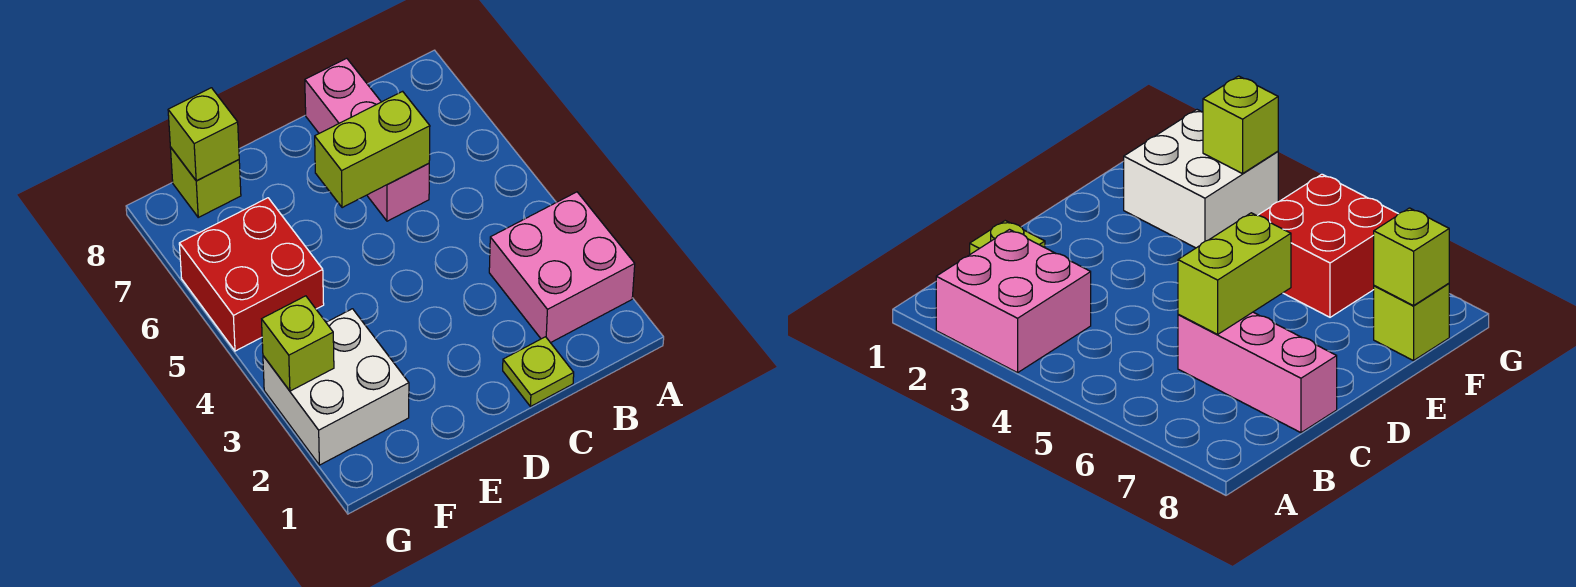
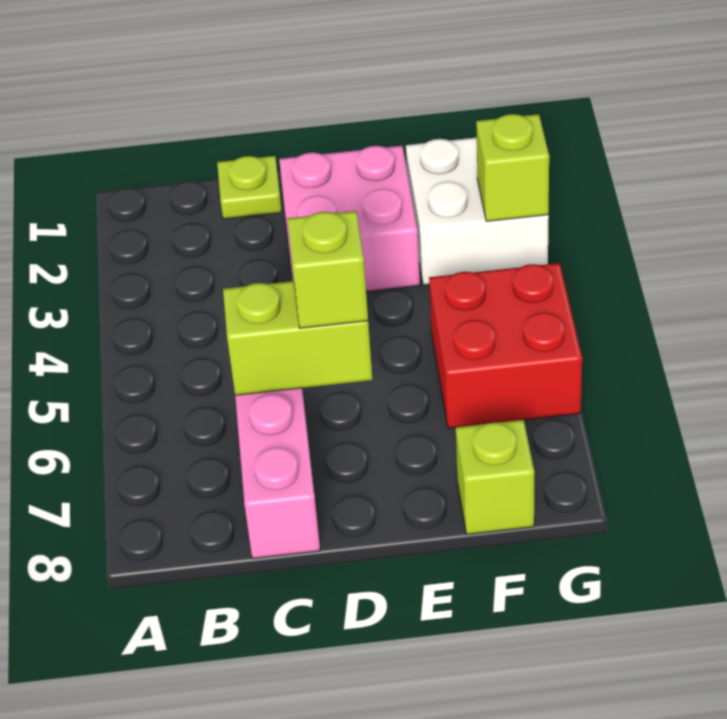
pink 2x2 brick [489,192,635,343] -> pink 2x2 brick moved to [279,146,420,291]
lime 1x1 brick [168,88,239,181] -> lime 1x1 brick moved to [287,211,368,328]

